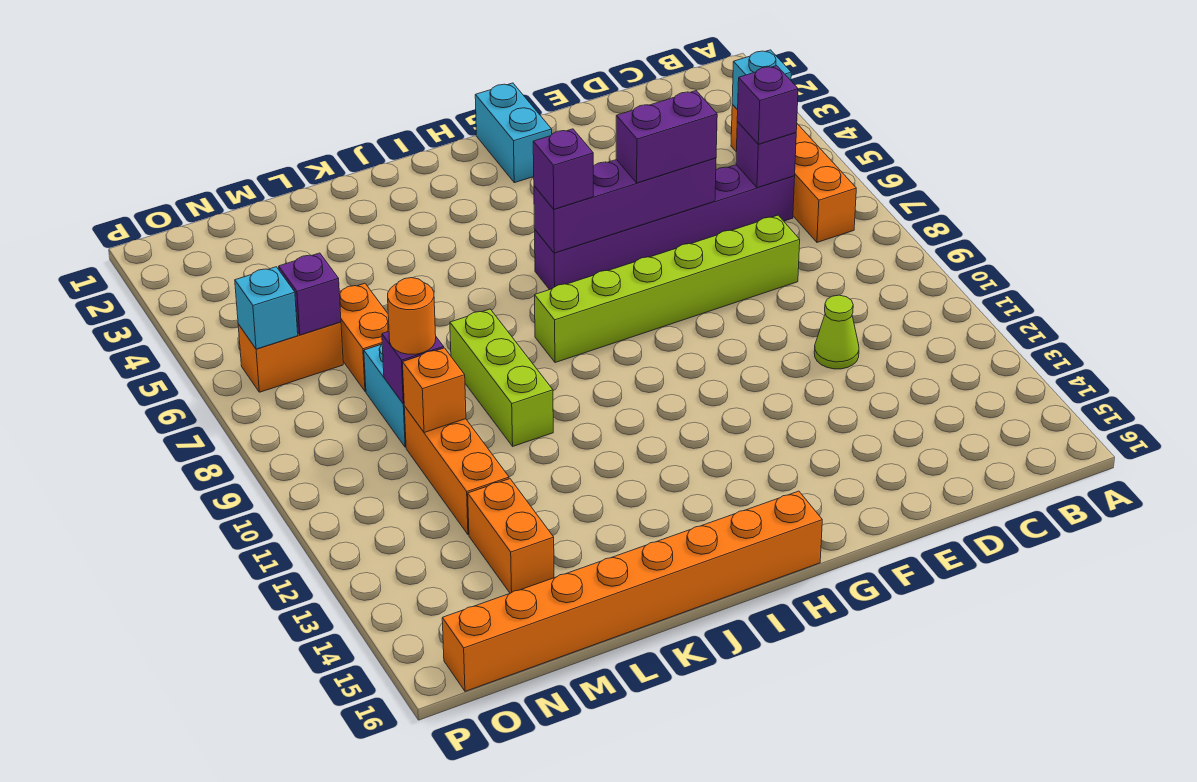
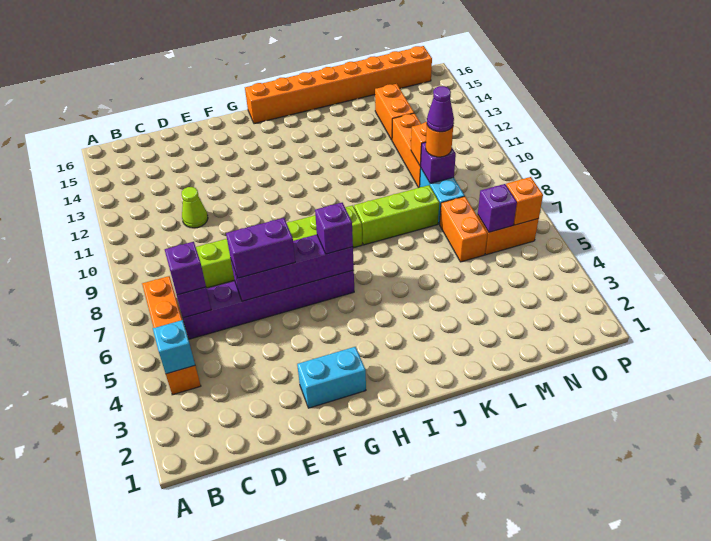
cyan 1x2 brick [475,83,552,183] -> cyan 1x2 brick turned to [297,347,366,408]
lime 1x3 brick [450,309,553,446] -> lime 1x3 brick turned to [354,185,439,245]
none -> purple 1x1 cone [427,86,454,132]
cyan 1x1 brick [235,267,298,349] -> orange 1x1 brick [506,177,543,225]

